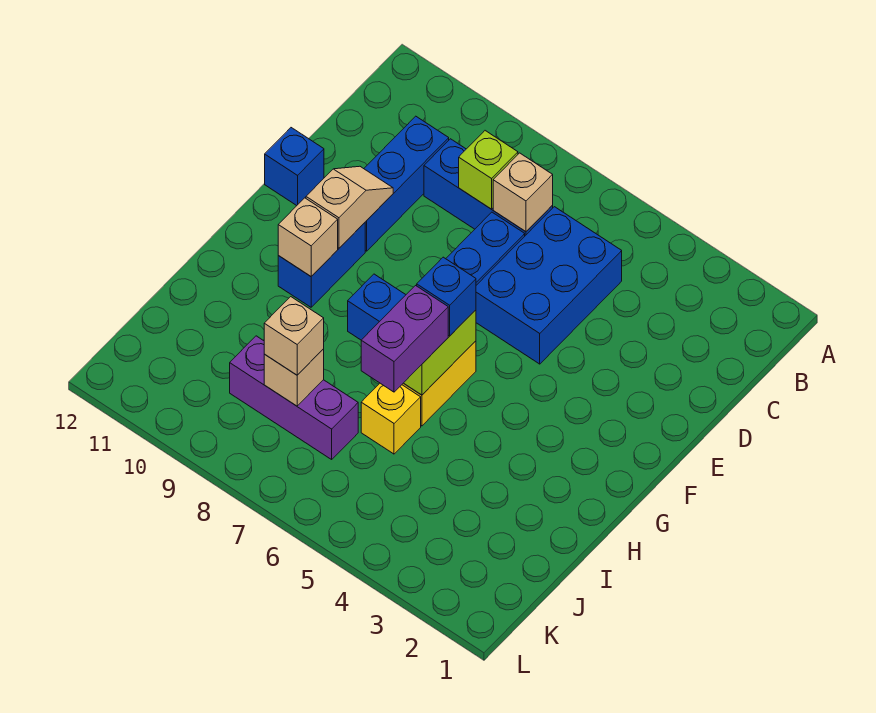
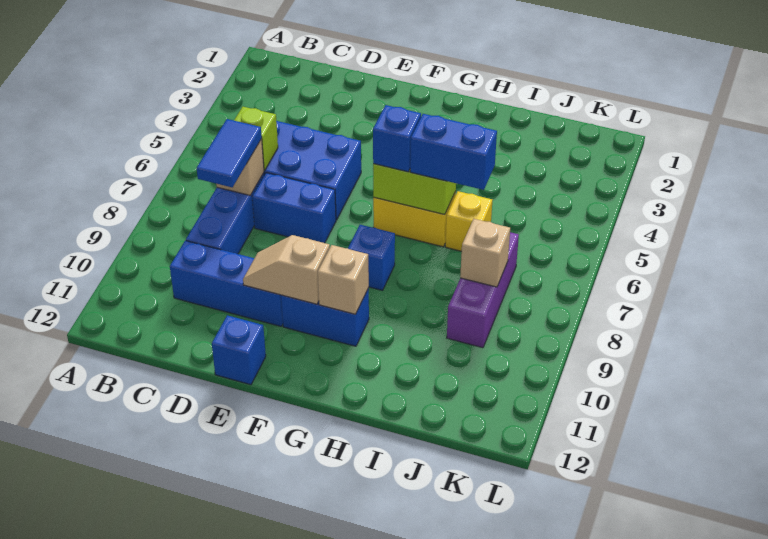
none -> blue 1x2 tile [197,119,262,187]
lime 1x1 brick [459,131,518,209] -> lime 1x1 brick moved to [234,107,278,171]
purple 1x2 brick [361,286,448,392] -> blue 1x2 brick [410,114,497,190]
tan 1x1 brick [264,297,324,375] -> none

